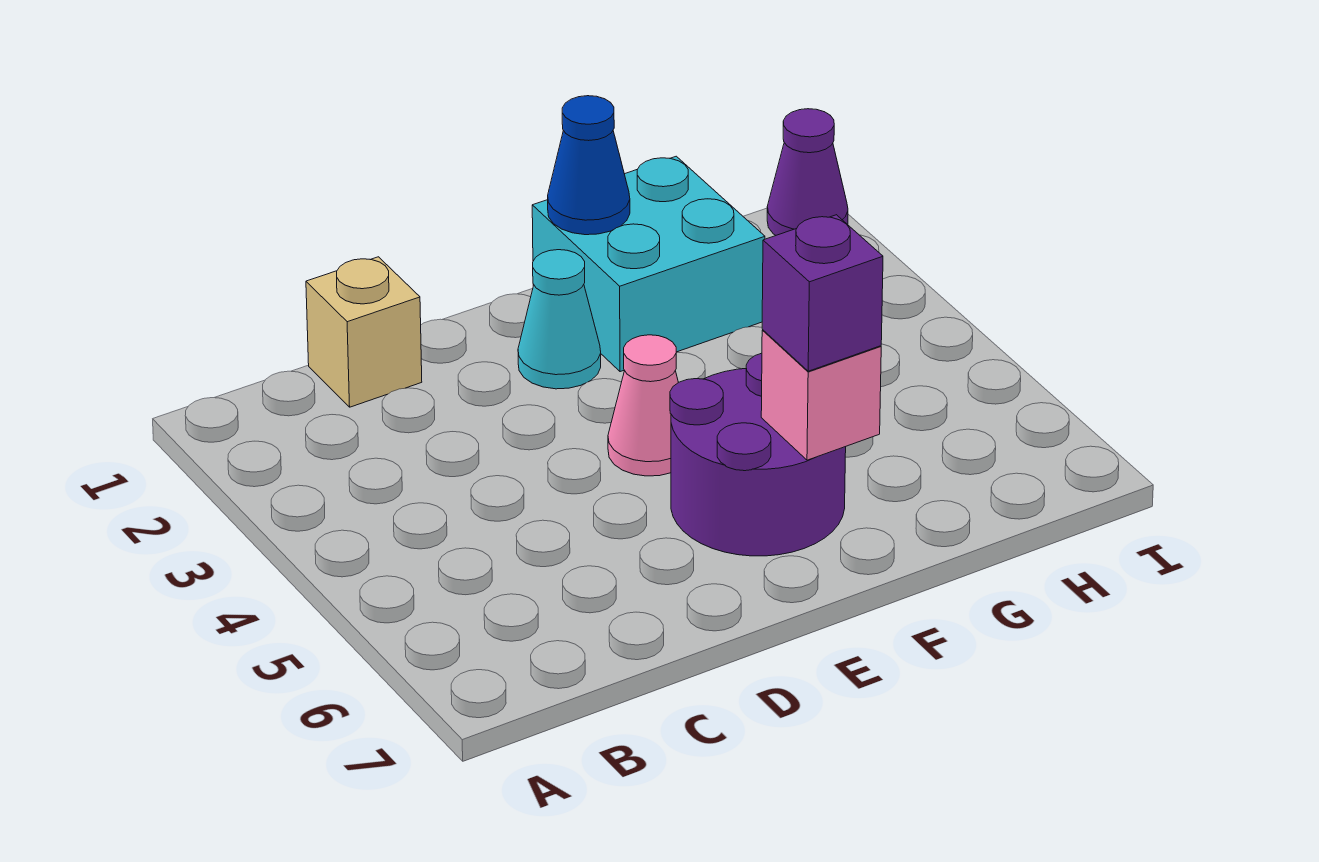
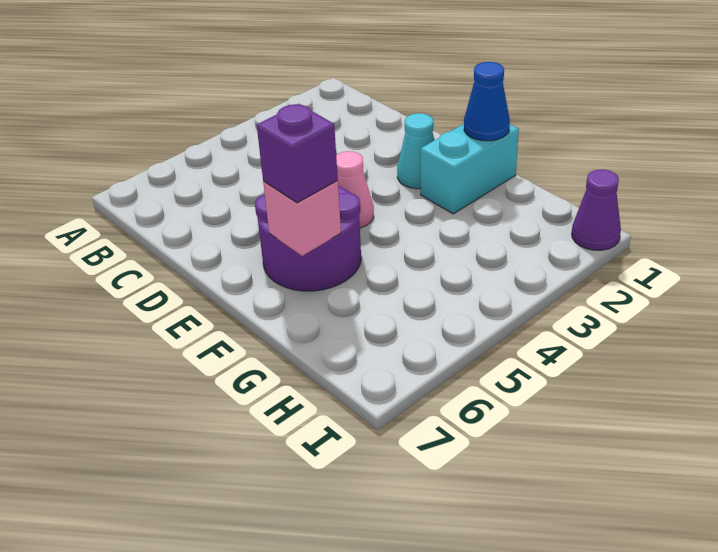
tan 1x1 brick [306,257,422,407] -> none
cyan 2x2 brick [532,156,765,372] -> cyan 1x2 brick [421,124,519,214]

